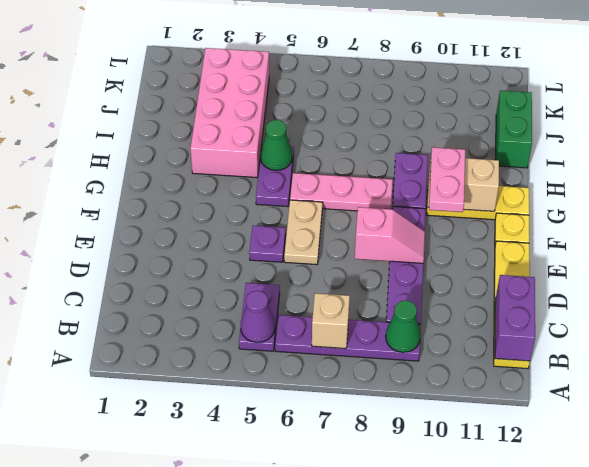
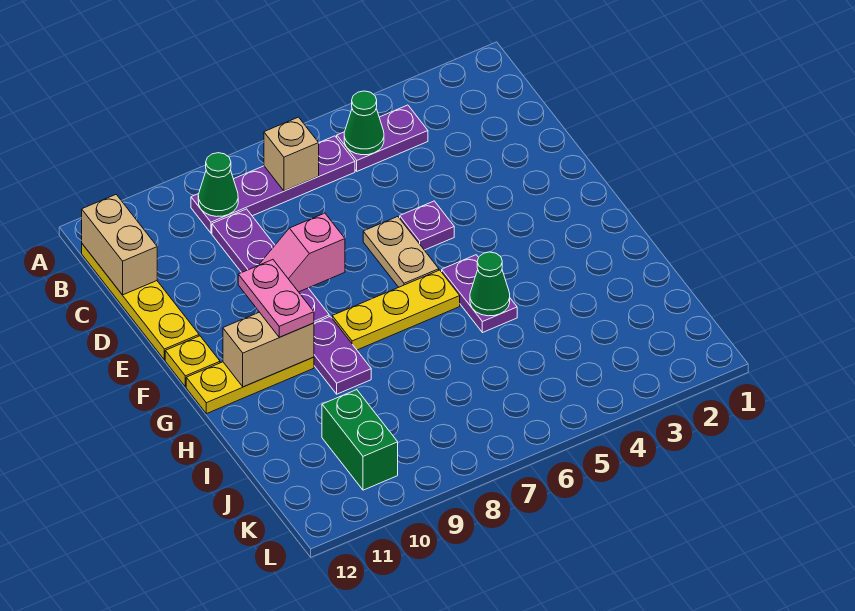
purple 1x2 plate [239,283,280,351] -> purple 1x2 plate turned to [337,105,428,171]
purple 1x1 cone [241,291,275,342] -> green 1x1 cone [344,91,384,155]
purple 1x2 brick [495,275,535,361] -> tan 1x2 brick [82,195,157,295]
pink 1x3 plate [290,173,393,211] -> yellow 1x3 plate [332,270,460,350]
pink 2x4 brick [190,48,269,178] -> none
green 1x2 brick [496,90,532,168] -> green 1x2 brick moved to [322,390,398,490]

